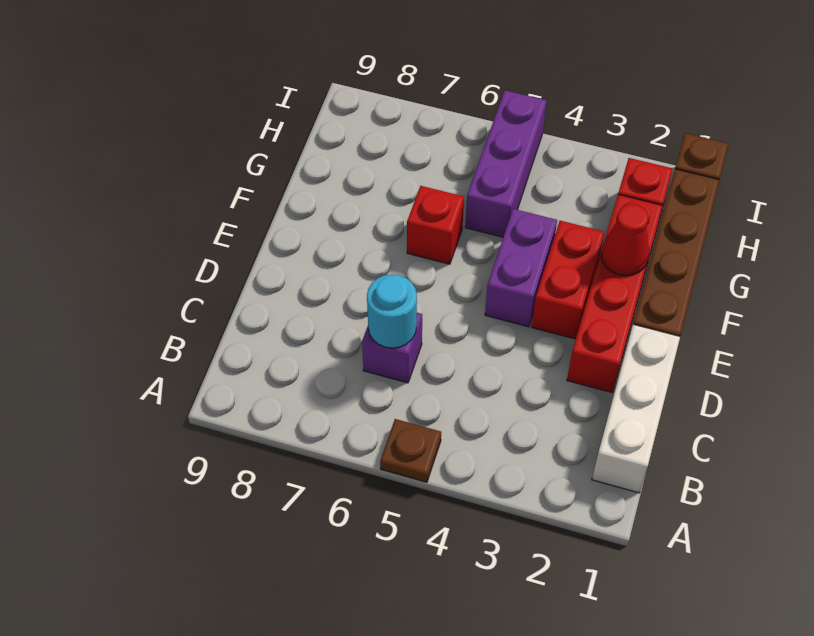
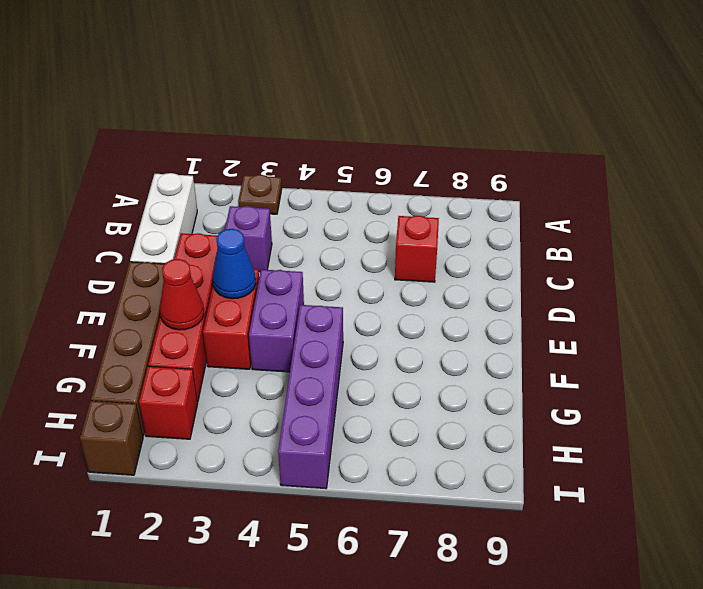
brown 1x1 plate [380,419,441,482] -> brown 1x1 plate moved to [238,175,282,214]
purple 1x1 brick [362,313,422,383] -> purple 1x1 brick moved to [225,206,272,272]
cyan 1x1 round brick [367,274,417,348] -> none
none -> blue 1x1 cone [213,229,256,299]
red 1x1 brick [407,186,464,264] -> red 1x1 brick moved to [395,216,439,282]
purple 1x3 brick [465,90,547,237] -> purple 1x4 brick [278,305,343,489]

